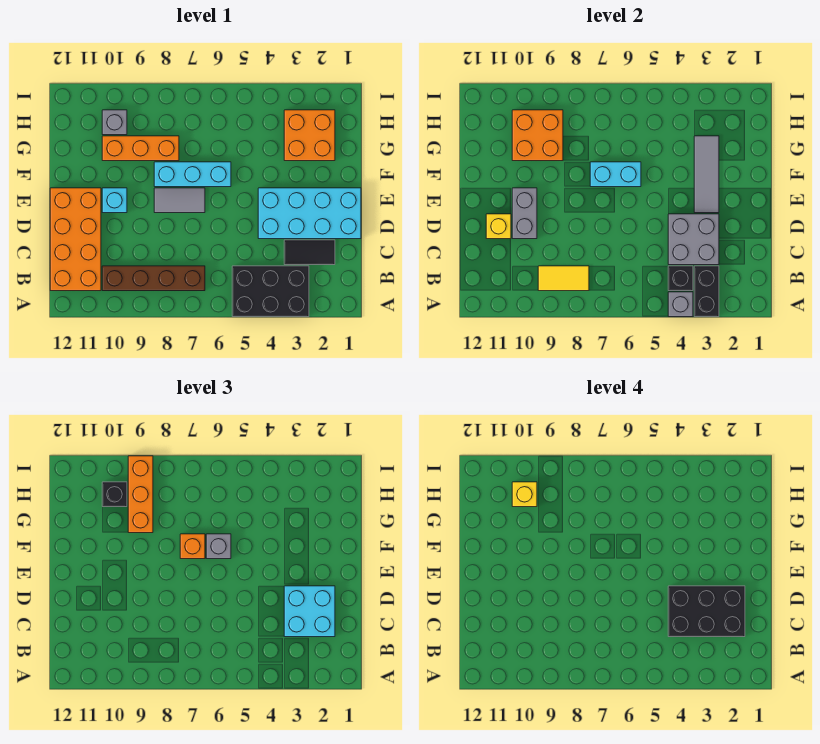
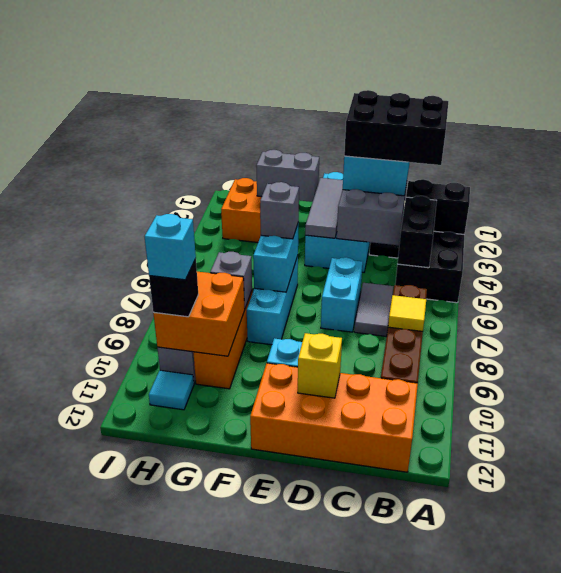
grey 1x1 brick [668,292,693,317] -> grey 1x1 brick moved to [210,252,252,309]
black 1x1 brick [668,266,693,291] -> black 1x2 brick [398,196,437,268]
yellow 1x2 tile [538,266,589,291] -> yellow 1x1 tile [388,295,426,331]
black 2x3 brick [668,586,745,637] -> black 2x3 brick turned to [344,90,448,165]
none -> cyan 1x2 brick [321,257,363,332]
grey 1x2 brick [512,188,537,239] -> grey 1x2 brick moved to [256,150,319,202]
grey 1x3 tile [694,136,719,213] -> grey 1x3 tile turned to [305,178,343,238]
grey 1x2 tile [154,188,205,213] -> grey 1x2 tile moved to [354,283,394,337]
orange 1x1 brick [180,534,205,559] -> none
orange 1x3 brick [128,456,153,533] -> none
yellow 1x1 brick [512,482,537,507] -> cyan 1x1 brick [145,214,196,280]
none -> cyan 1x1 tile [149,370,194,410]

